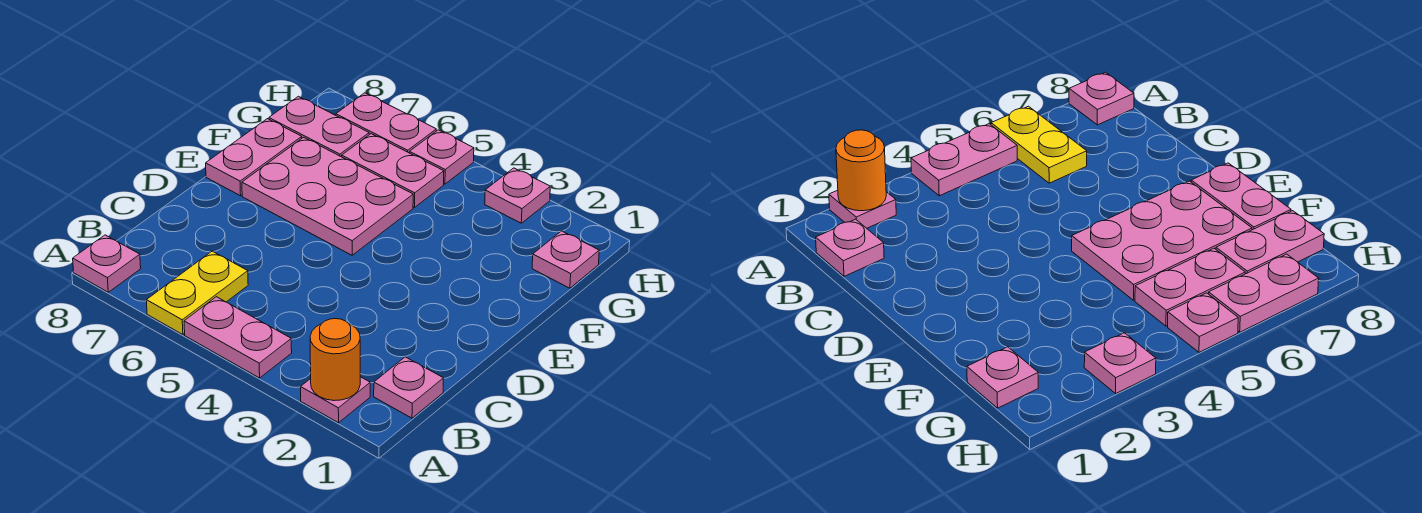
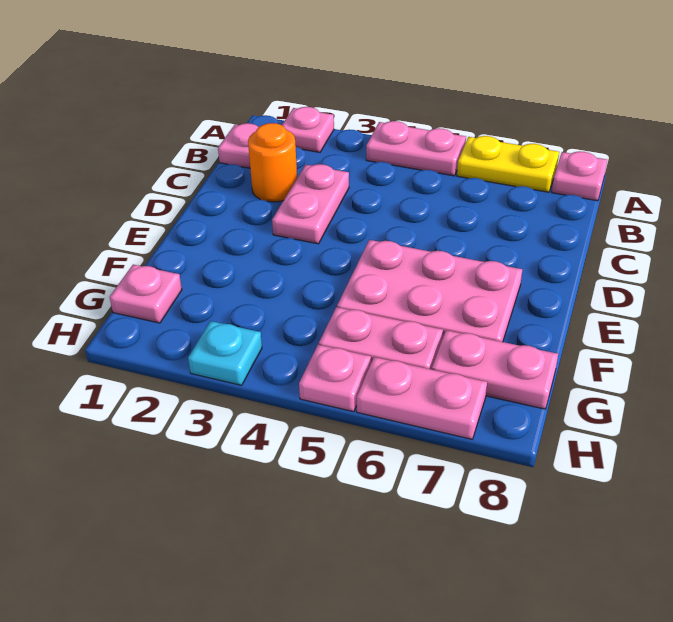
orange 1x1 round brick [310,319,360,401] -> orange 1x1 round brick moved to [248,123,297,202]
yellow 1x2 plate [146,251,248,335] -> yellow 1x2 plate turned to [457,136,559,192]
pink 1x2 plate [206,119,302,196] -> pink 1x2 plate moved to [272,164,349,244]
pink 1x1 plate [485,168,550,223] -> cyan 1x1 plate [188,321,262,385]

